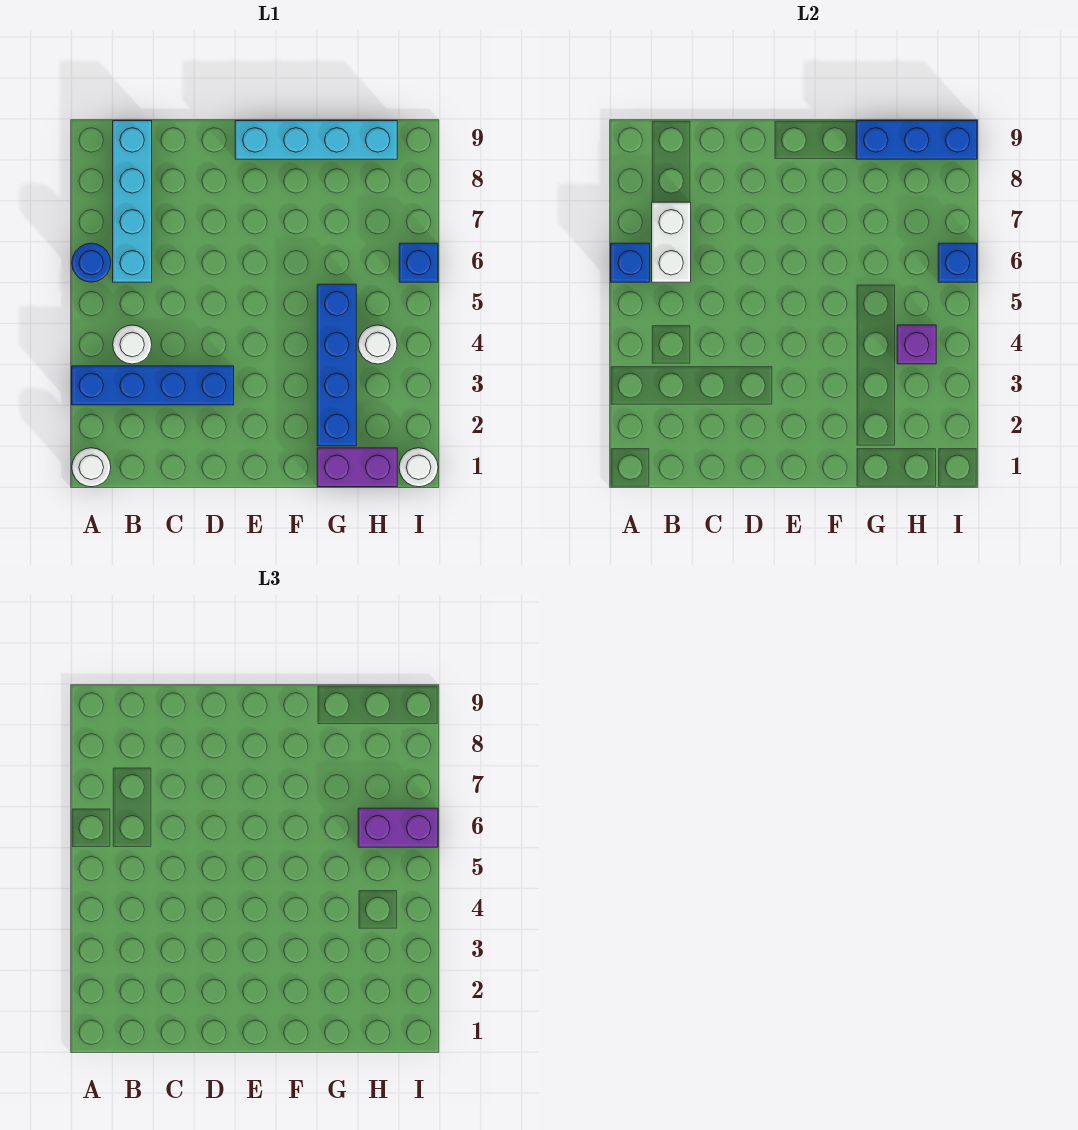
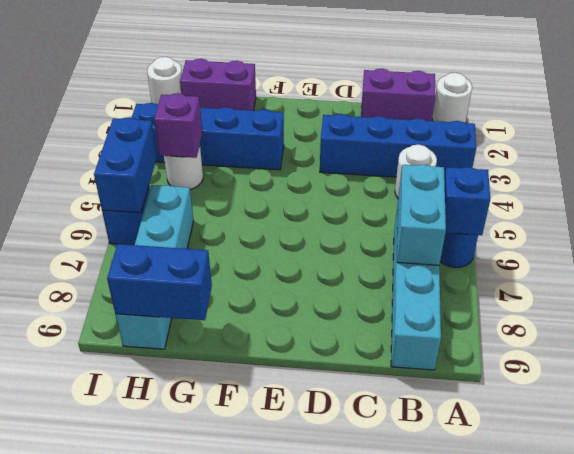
white 1x2 brick [652,202,691,282] -> cyan 1x2 brick [397,164,446,265]
cyan 1x4 brick [235,121,397,159] -> cyan 1x4 brick turned to [115,185,194,349]
blue 1x4 brick [317,284,356,446] -> blue 1x4 brick turned to [132,103,284,170]
blue 1x3 brick [856,121,977,159] -> blue 1x2 brick [107,244,212,320]
purple 1x2 brick [358,808,438,847] -> purple 1x2 brick moved to [361,69,435,121]
blue 1x1 brick [938,243,977,282] -> blue 1x2 brick [94,118,157,213]

